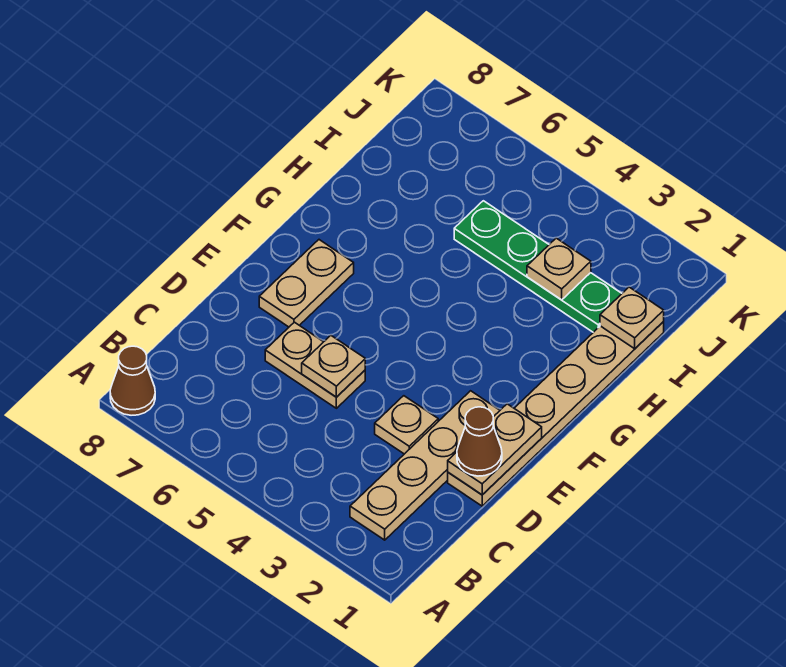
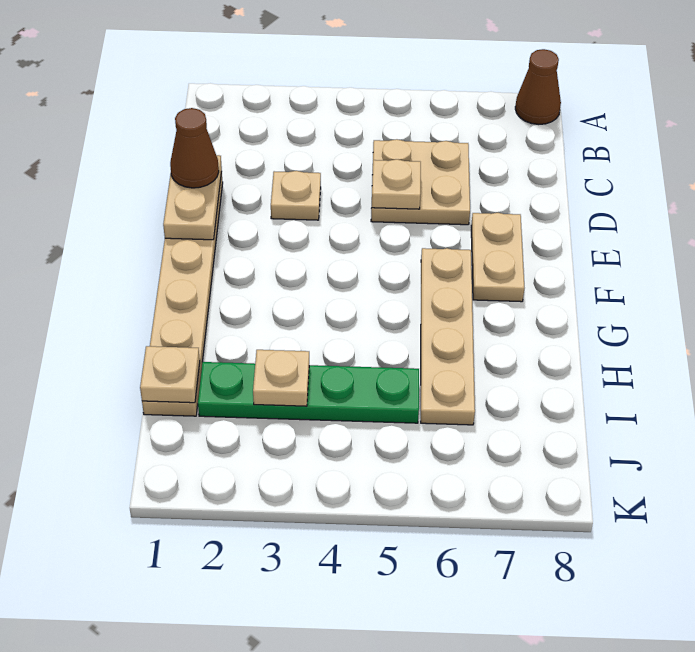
tan 1x4 plate [350,391,500,540] -> tan 1x4 plate moved to [421,248,475,425]
tan 1x2 plate [265,322,365,408] -> tan 2x2 plate [371,139,470,225]

